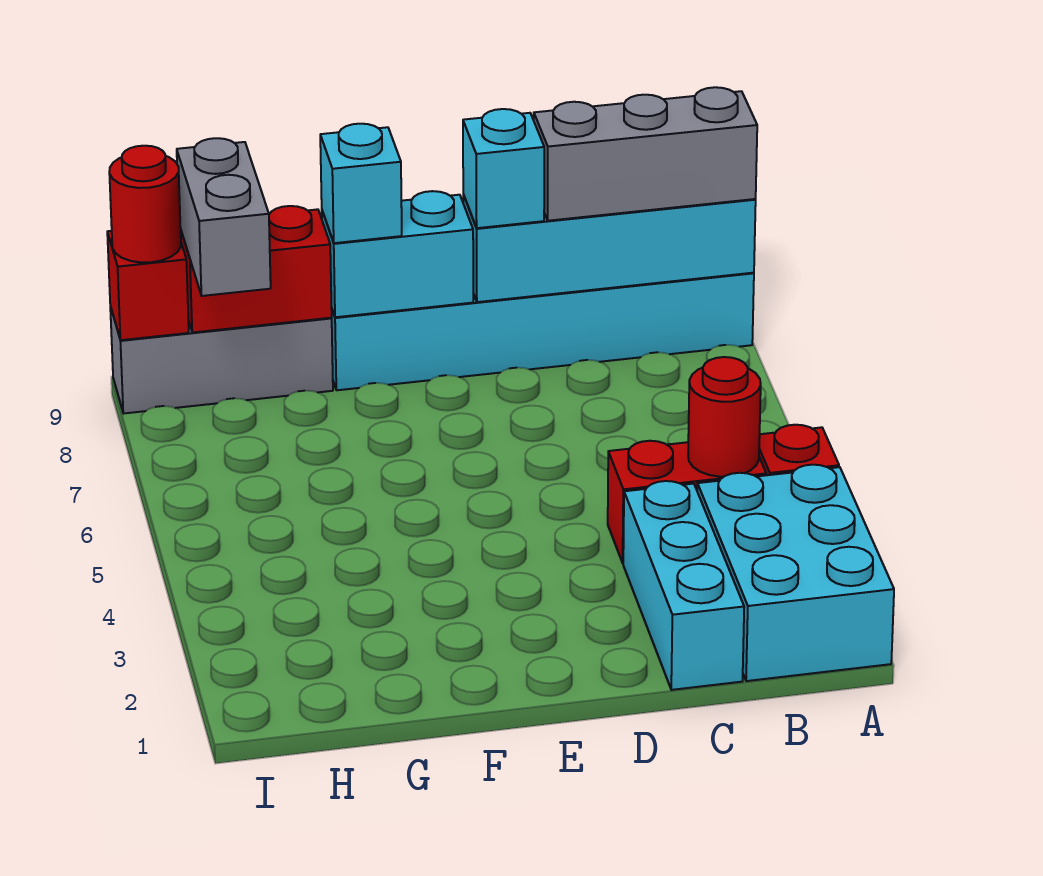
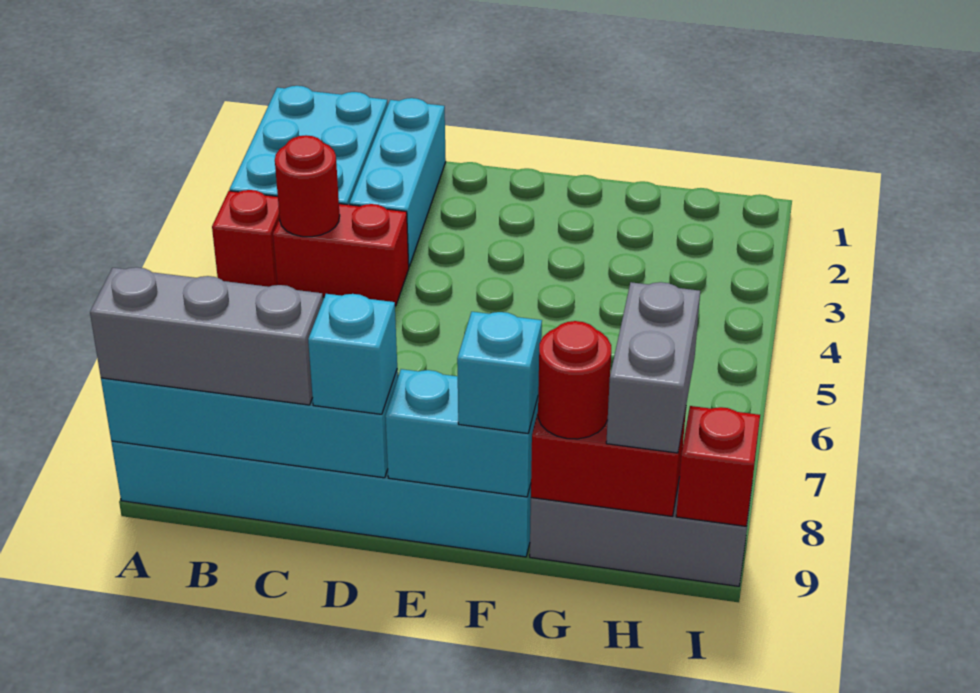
red 1x1 round brick [109,146,181,263] -> red 1x1 round brick moved to [538,321,611,439]

